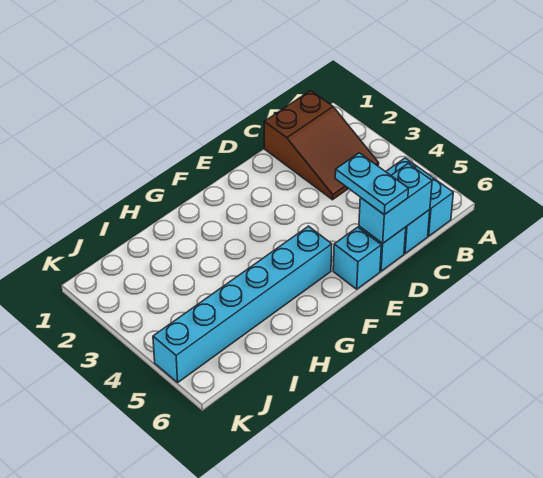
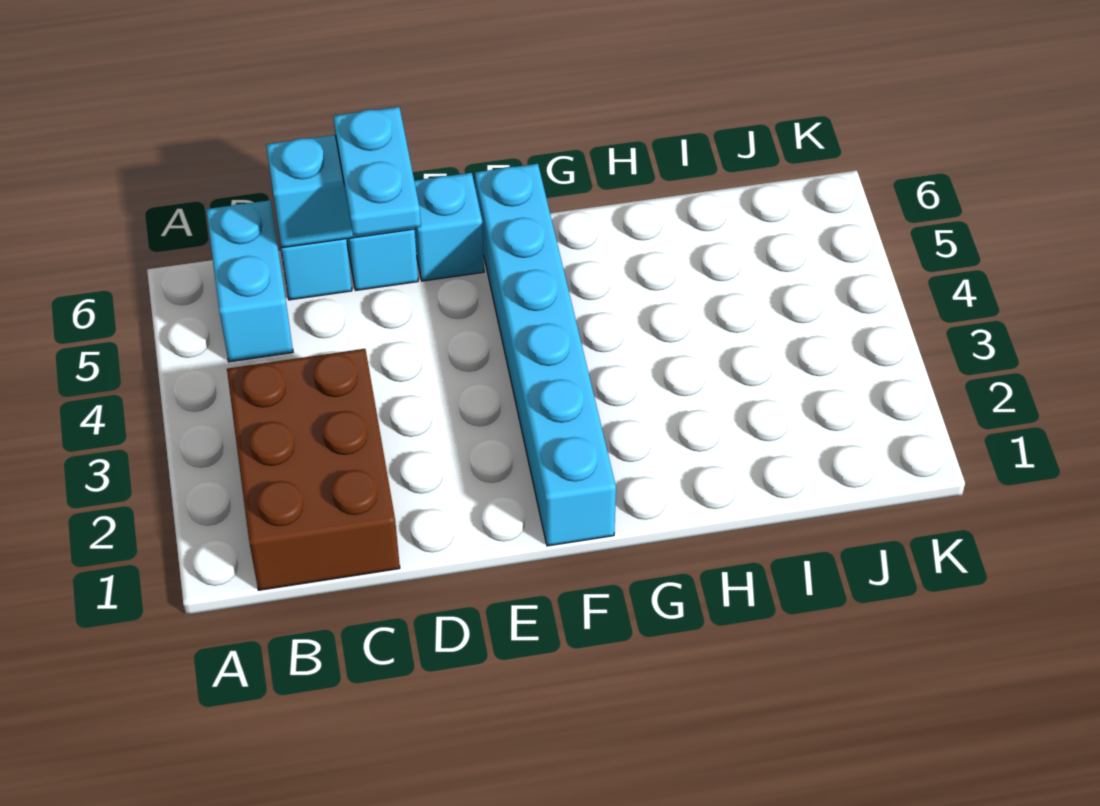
brown 2x3 slope [264,91,379,200] -> brown 2x3 brick [227,349,400,590]
cyan 1x6 brick [153,226,332,382] -> cyan 1x6 brick turned to [475,164,616,546]

